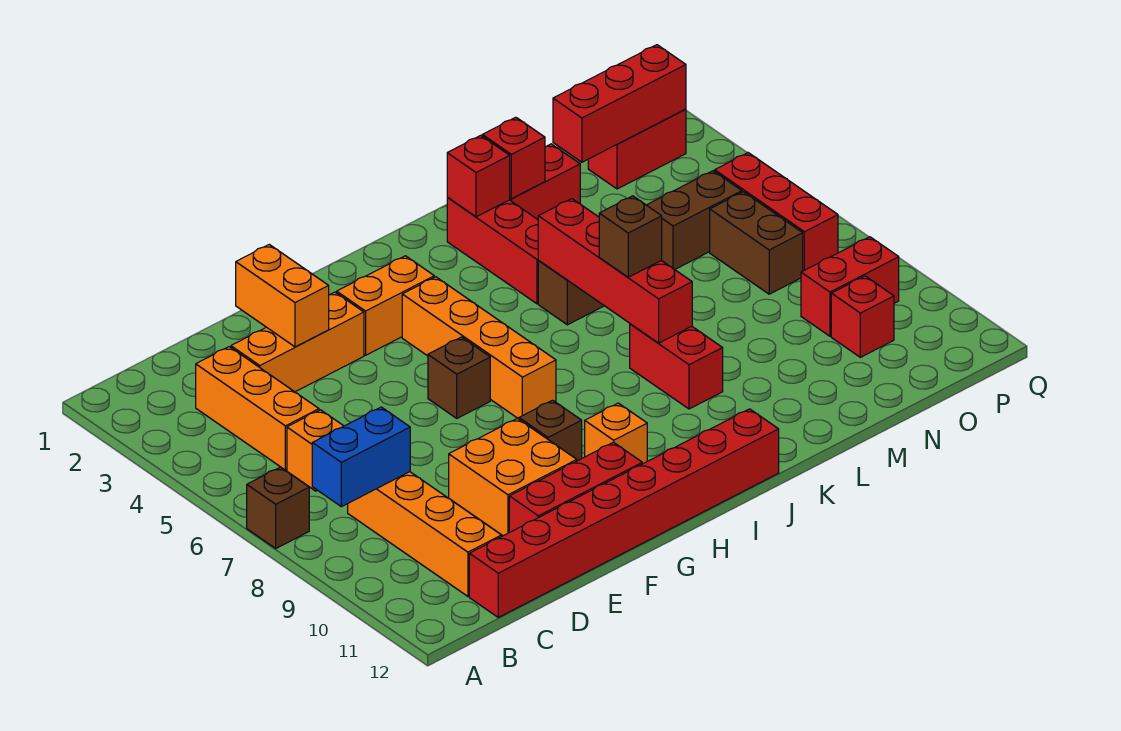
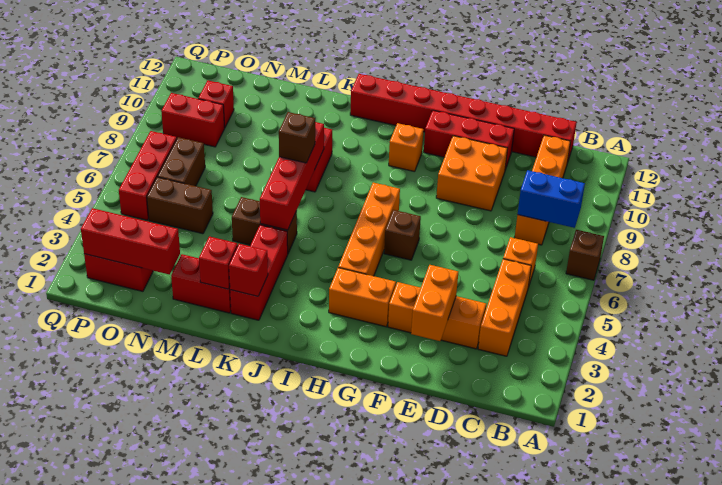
brown 1x1 brick [519,400,582,461] -> none

